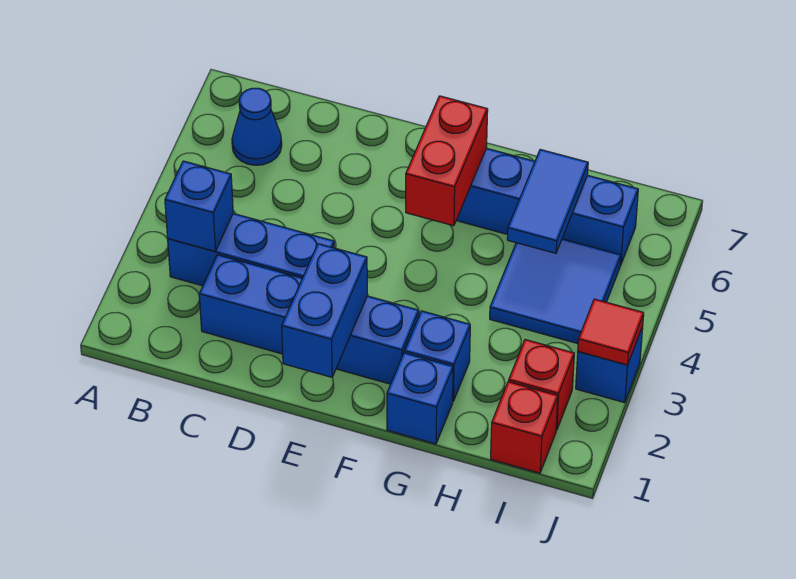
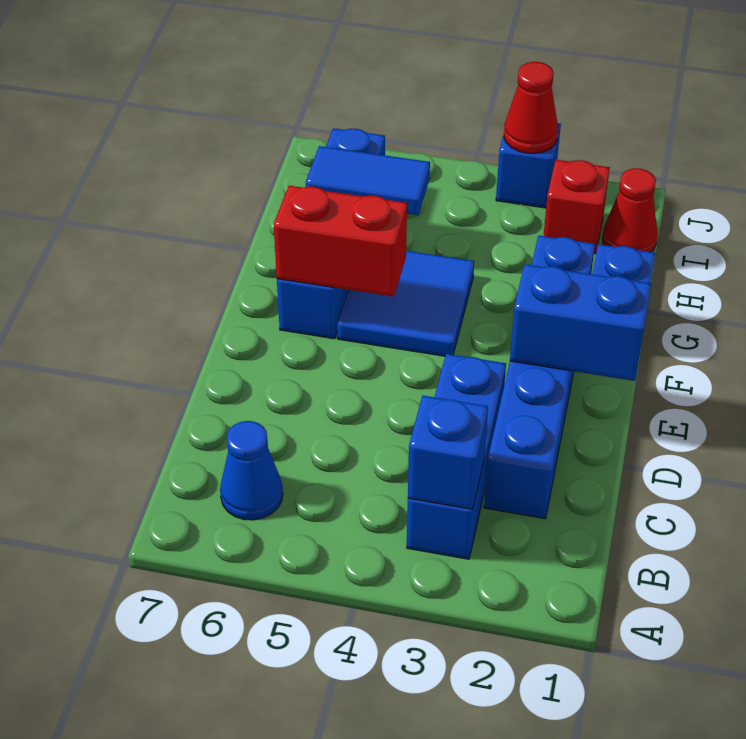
blue 2x2 tile [490,239,621,344] -> blue 2x2 tile moved to [337,251,474,356]
red 1x1 brick [491,382,558,473] -> red 1x1 cone [602,168,658,252]
red 1x1 tile [578,299,644,365] -> red 1x1 cone [504,62,558,153]

